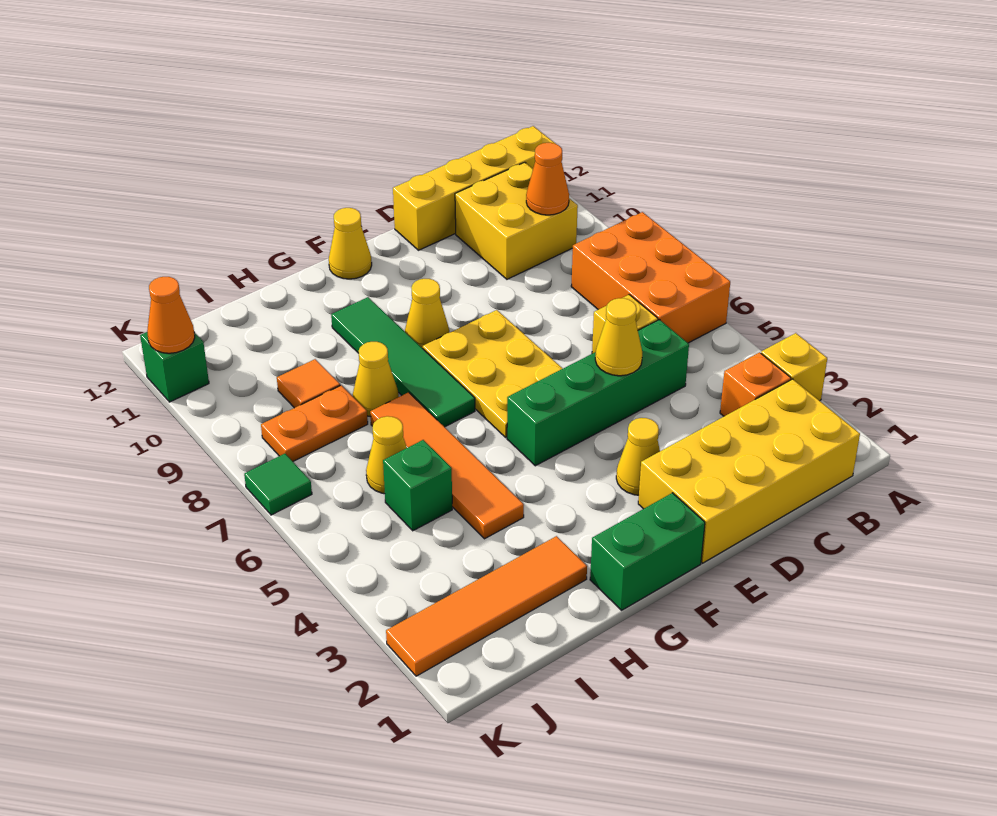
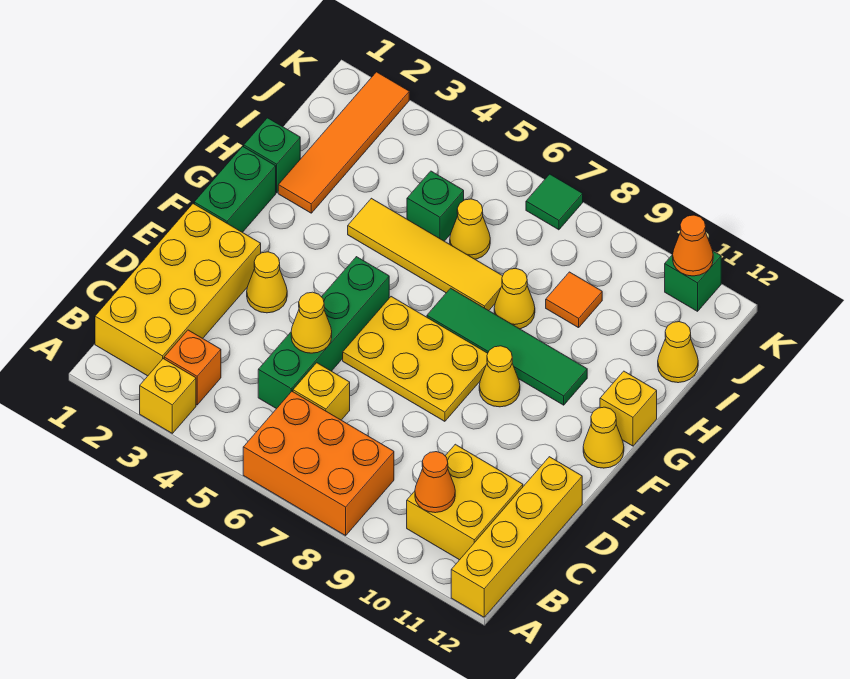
none -> yellow 1x1 brick [600,371,657,446]
none -> green 1x1 brick [244,118,300,193]
orange 1x4 tile [370,392,524,539] -> yellow 1x4 tile [348,198,503,311]
orange 1x2 plate [261,385,368,461] -> none
none -> yellow 1x1 cone [658,322,698,383]

